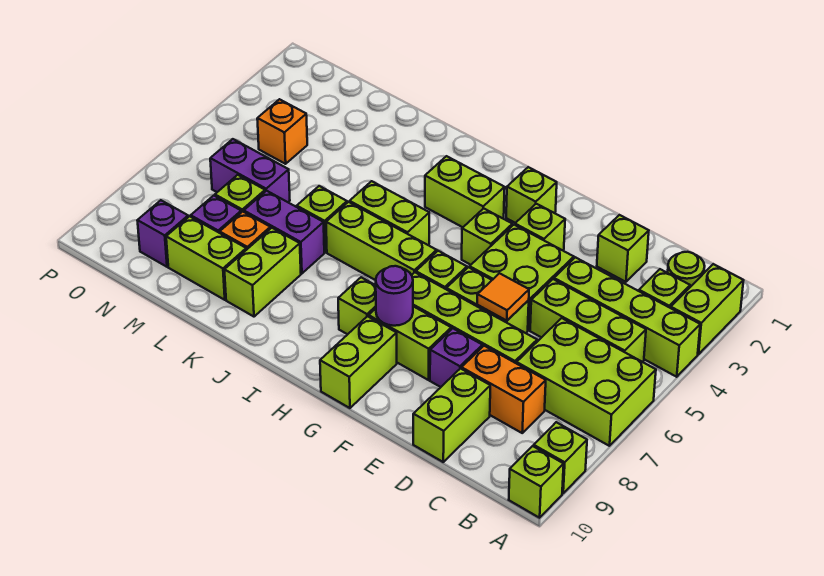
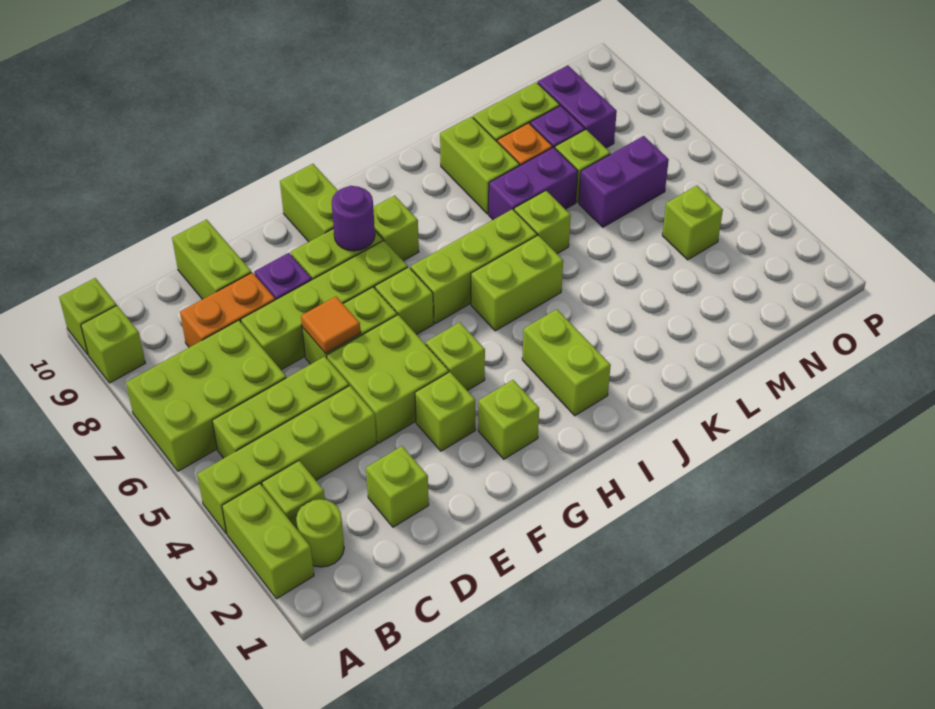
lime 1x2 brick [425,156,505,227] -> lime 1x2 brick turned to [522,309,611,416]
orange 1x1 brick [257,99,307,164] -> lime 1x1 brick [662,185,723,260]
purple 1x1 brick [137,200,188,267] -> purple 1x2 brick [538,65,617,148]

